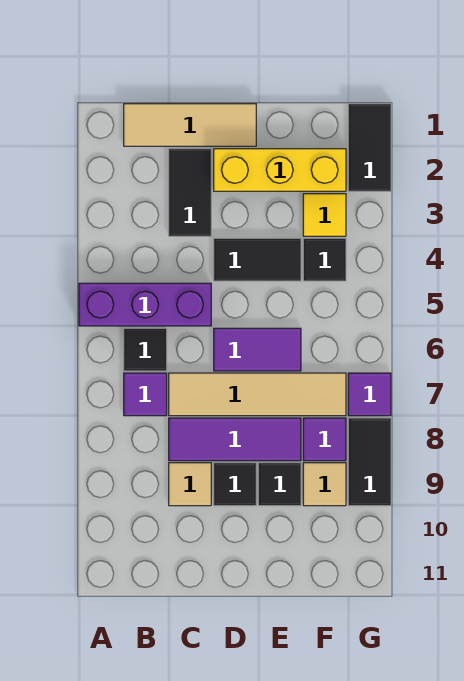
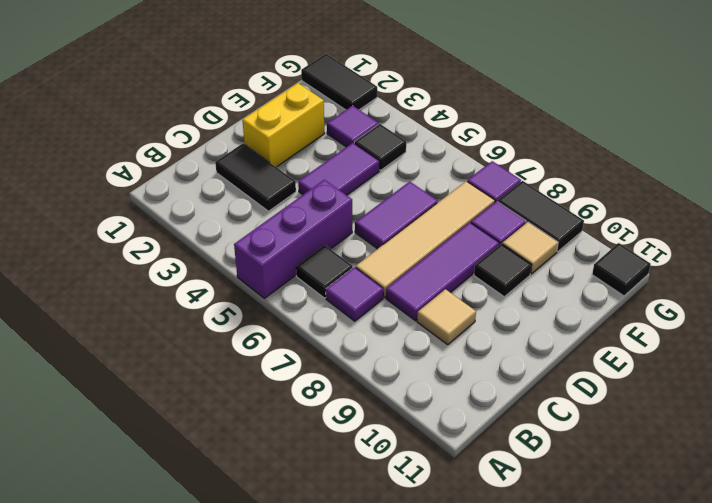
tan 1x3 tile [124,104,256,146] -> none
yellow 1x3 brick [214,149,346,191] -> yellow 1x2 brick [242,83,325,167]
black 1x2 tile [214,238,301,281] -> purple 1x2 tile [298,143,380,195]
black 1x1 tile [214,463,256,506] -> black 1x1 tile moved to [592,243,651,296]
yellow 1x1 tile [303,194,346,236] -> purple 1x1 tile [327,106,378,147]

